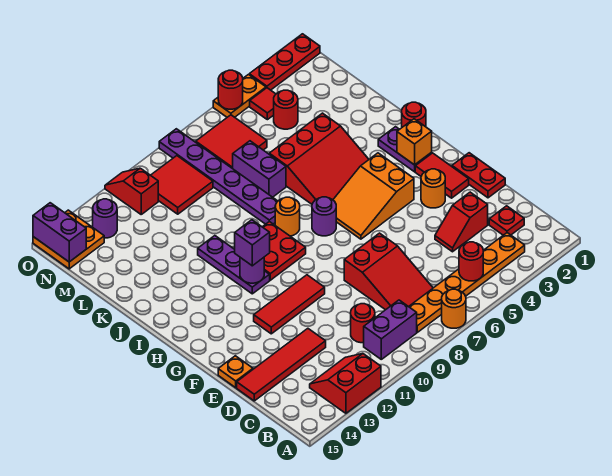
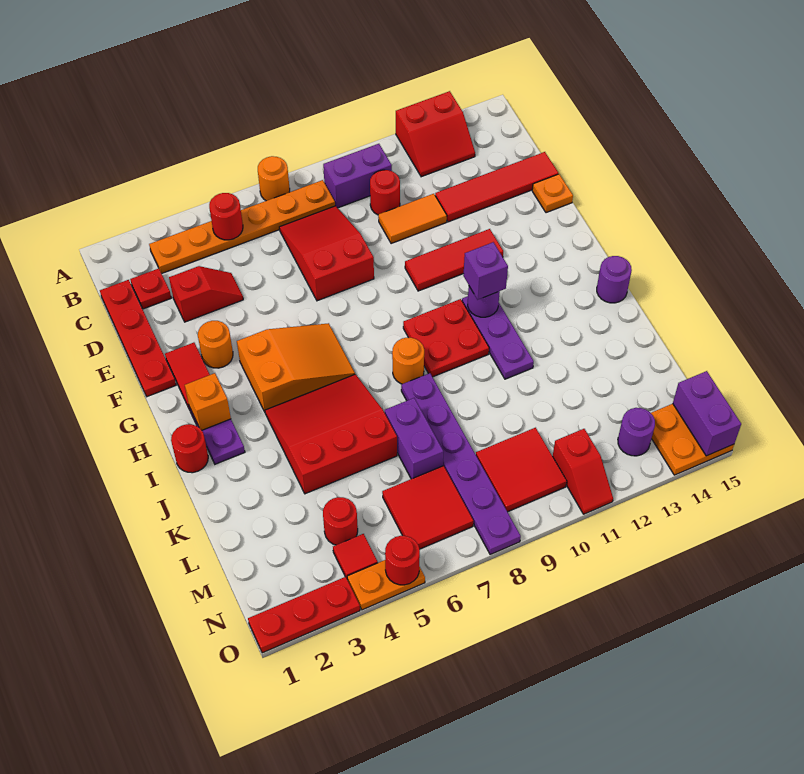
none -> orange 1x2 tile [378,194,447,244]
red 1x2 plate [452,153,505,198] -> red 1x4 plate [100,280,176,397]
purple 1x1 round brick [312,197,336,236] -> purple 1x1 round brick moved to [597,256,632,303]

